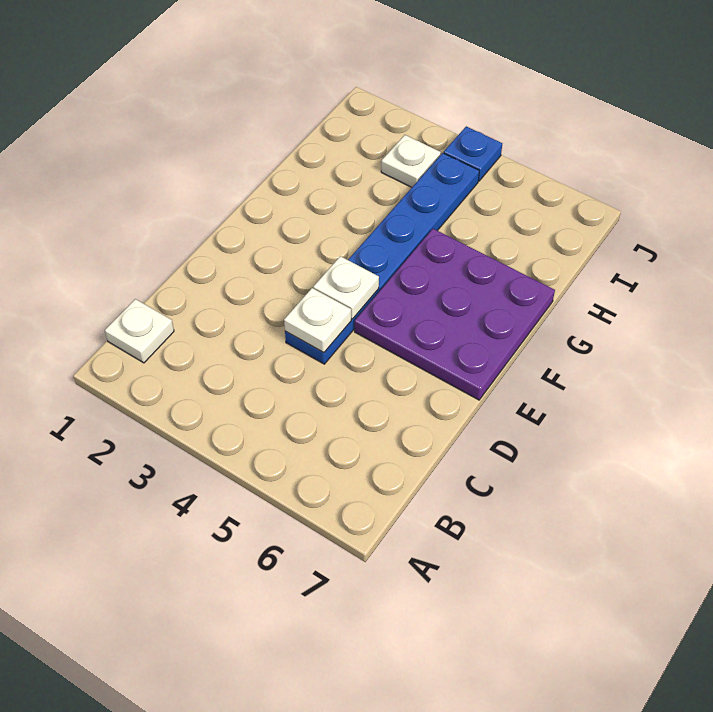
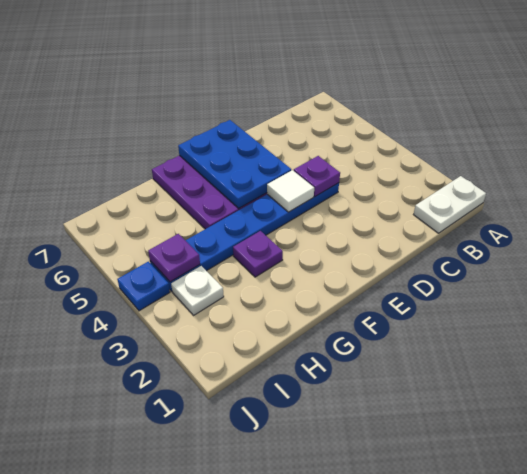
white 1x1 plate [105,299,174,363] -> white 1x2 plate [414,176,486,233]
white 1x1 plate [284,288,351,353] -> purple 1x1 plate [294,156,340,197]
white 1x1 plate [313,256,379,319] -> white 1x1 tile [267,170,314,212]
none -> blue 2x3 plate [178,120,291,208]
none -> purple 1x1 plate [233,231,283,277]
none -> purple 1x1 plate [148,234,200,282]

